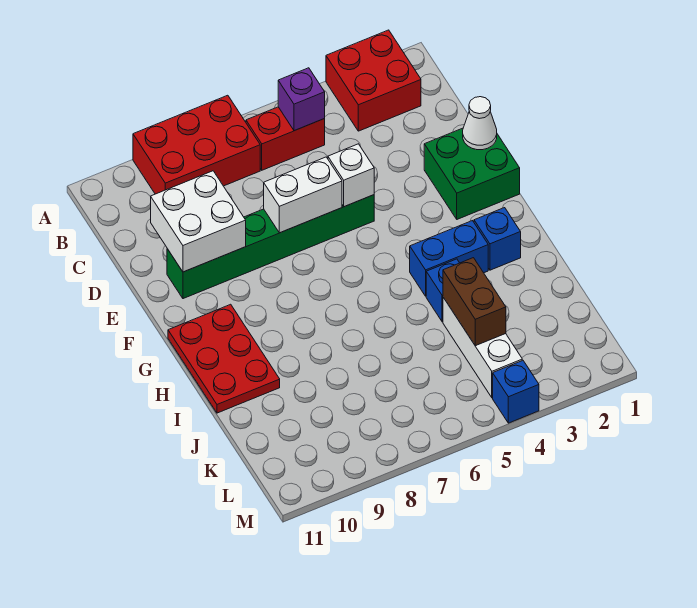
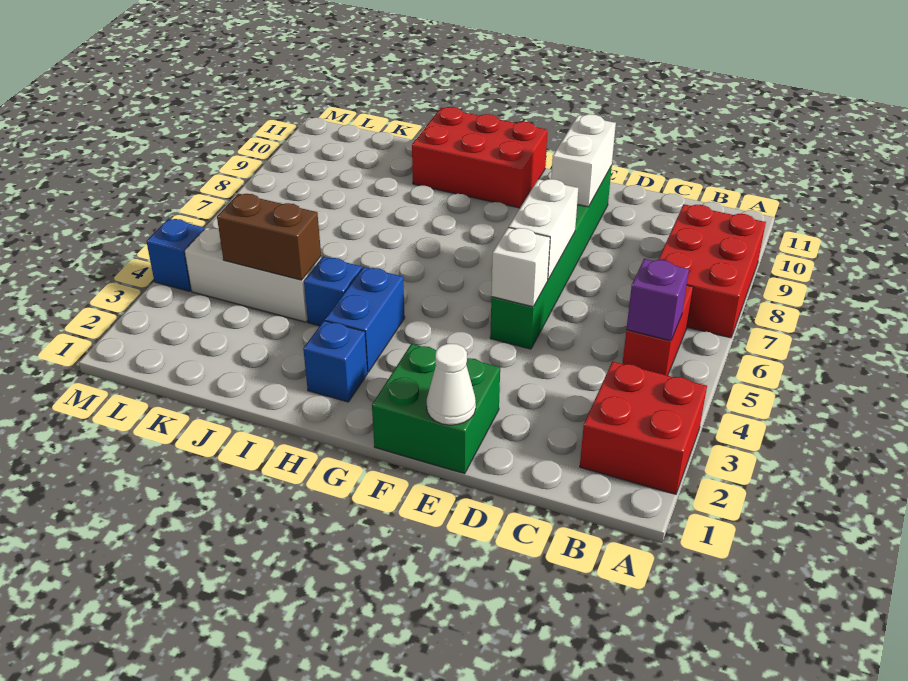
white 2x2 brick [151,171,246,272] -> white 1x2 brick [551,114,616,207]
red 2x3 plate [168,304,280,413] -> red 2x3 brick [412,107,547,208]

